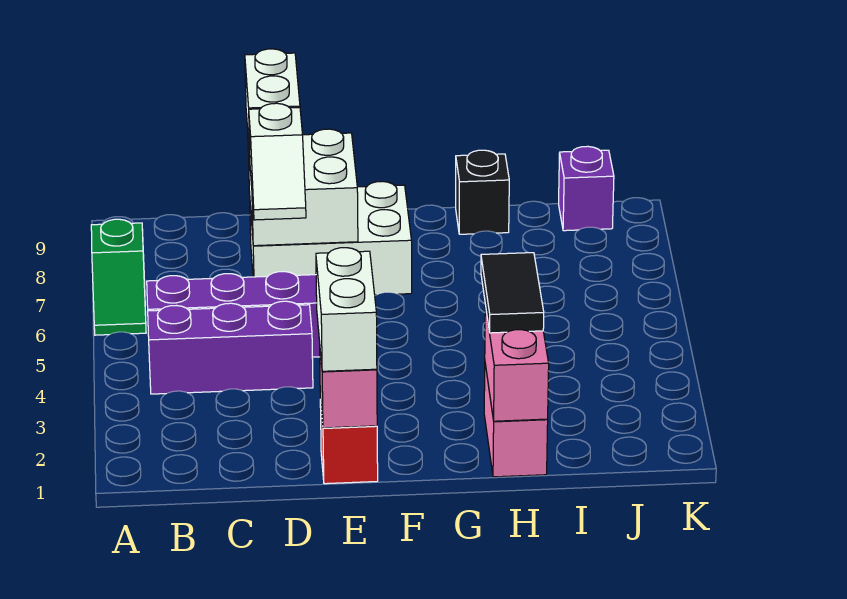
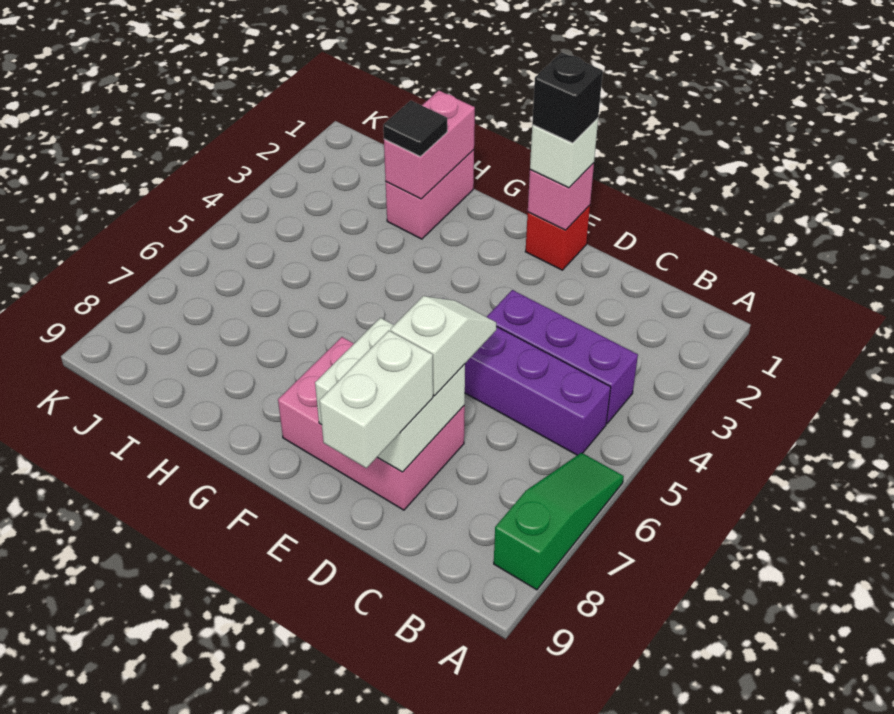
green 1x2 slope [91,219,146,335] -> green 1x3 slope [494,453,624,590]
white 2x3 brick [249,181,412,295] -> pink 2x3 brick [278,337,465,510]
white 1x2 brick [316,248,377,371] -> white 1x1 brick [530,118,598,188]
black 1x2 tile [481,253,544,333] -> black 1x1 tile [383,100,447,157]
black 1x1 brick [456,150,509,234] -> black 1x1 brick moved to [532,52,603,143]
purple 1x1 brick [559,146,614,231] -> none

